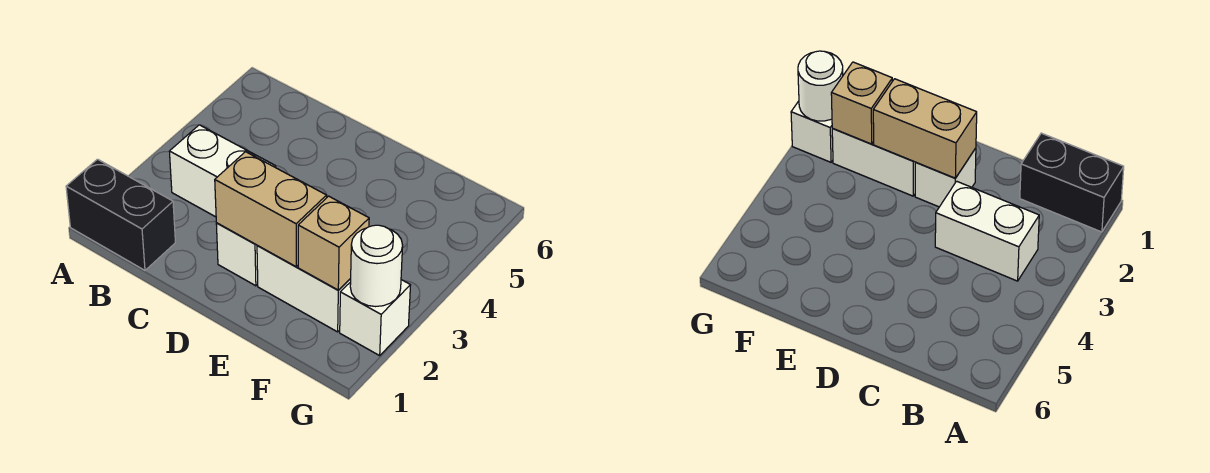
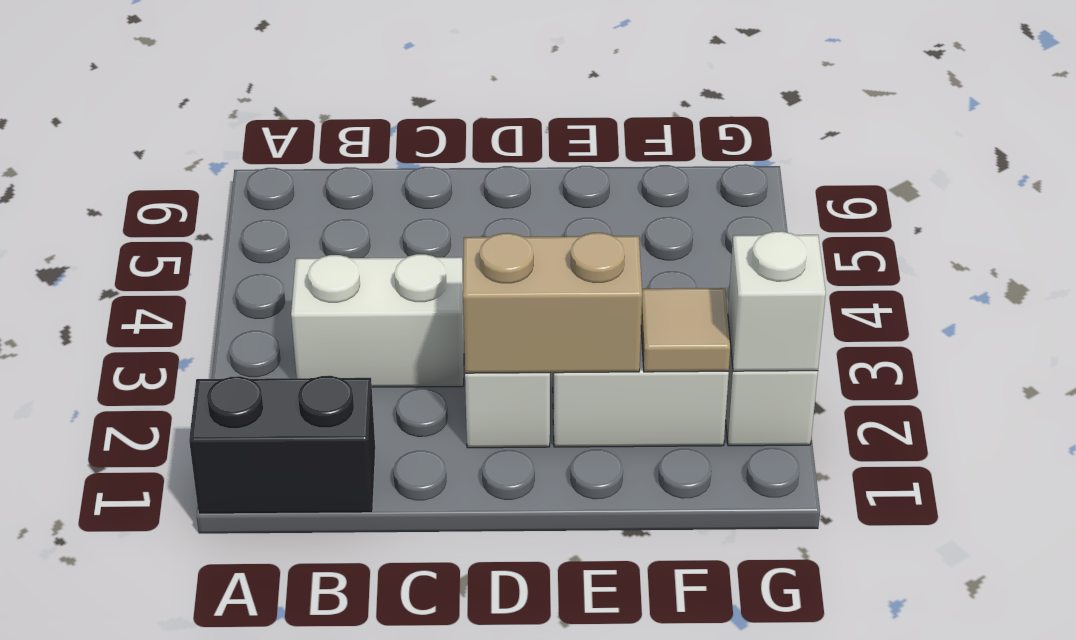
tan 1x1 brick [298,196,369,290] -> tan 1x1 tile [641,288,730,372]
white 1x1 round brick [350,225,403,307] -> white 1x1 brick [728,231,826,371]

